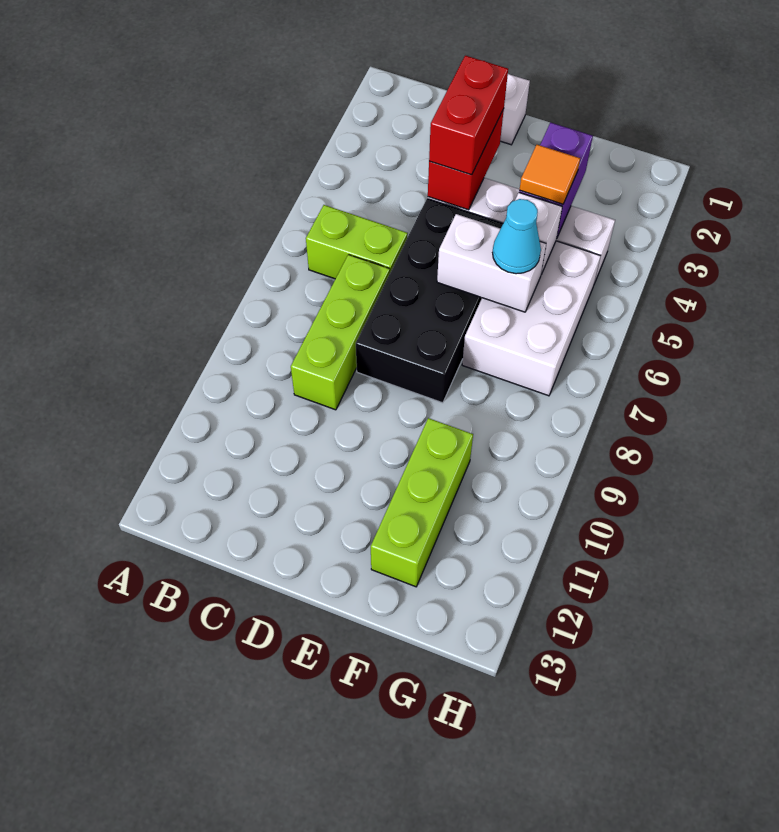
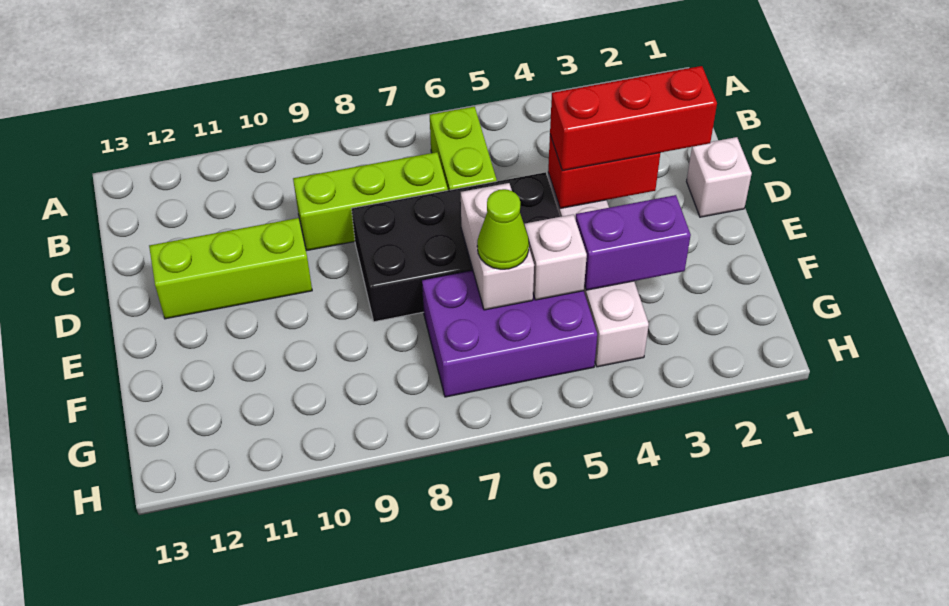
red 1x2 brick [429,56,508,175] -> red 1x3 brick [550,66,717,171]
orange 1x1 tile [520,145,580,204] -> none
white 2x3 brick [462,241,601,396] -> purple 2x3 brick [422,270,597,397]
cyan 1x1 cone [493,199,541,274] -> lime 1x1 cone [477,189,529,269]
lime 1x3 brick [371,418,473,587] -> lime 1x3 brick moved to [149,218,312,319]

